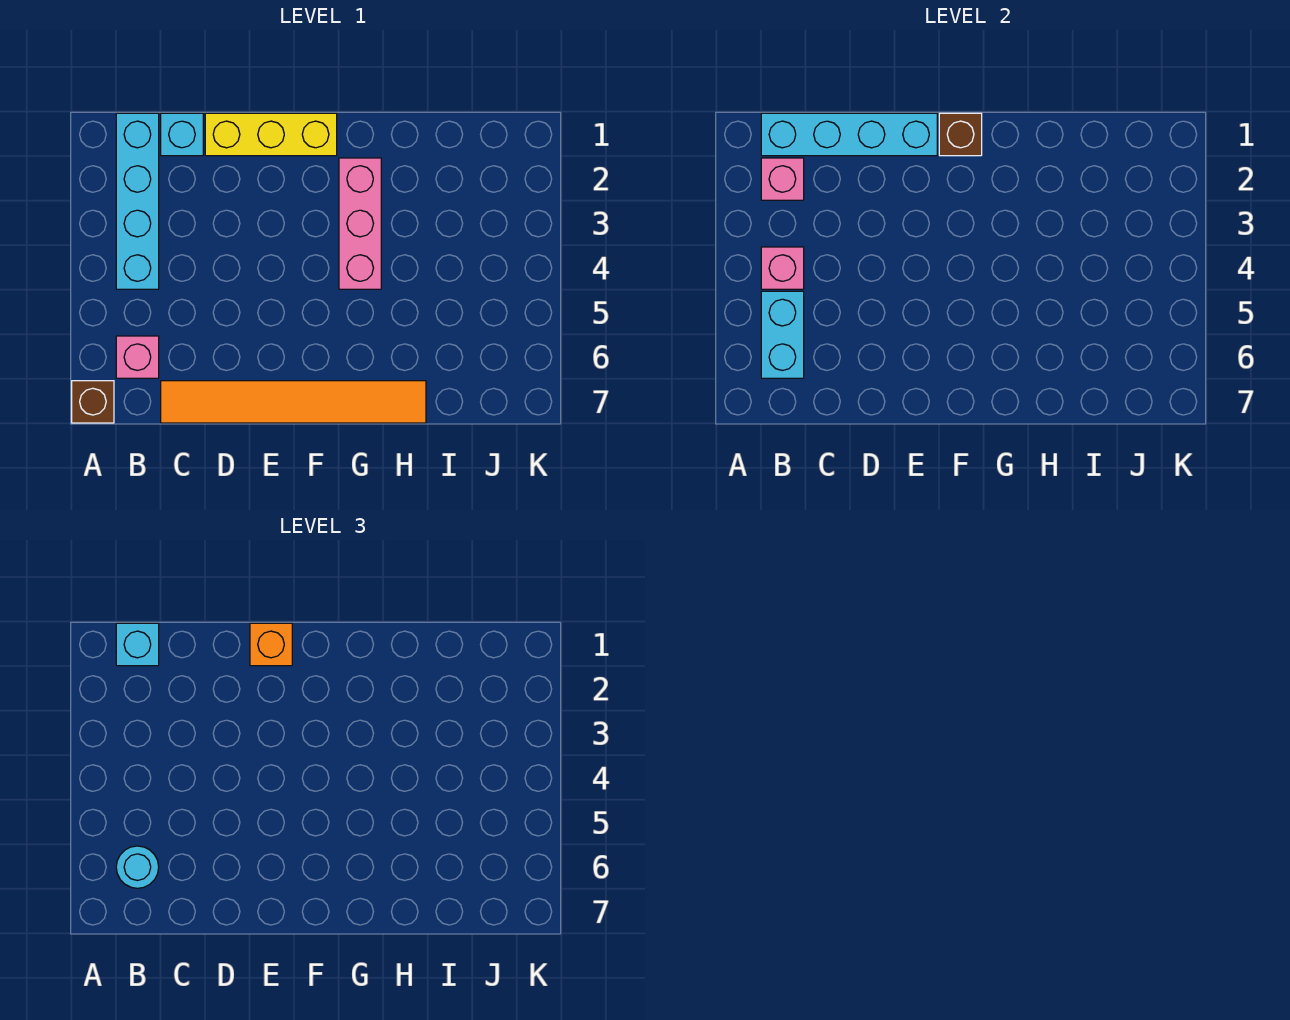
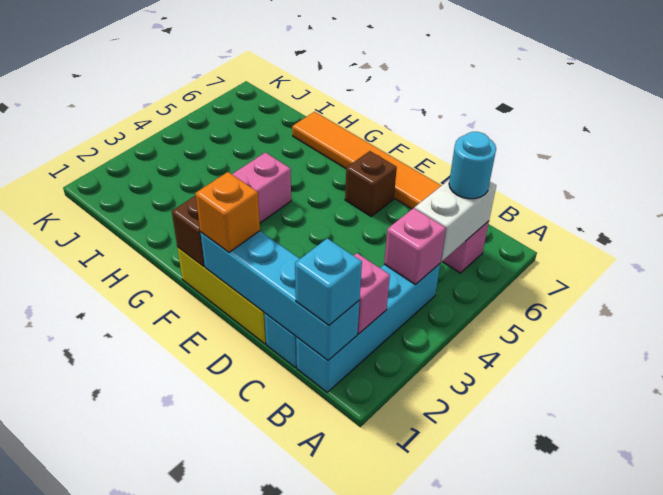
brown 1x1 brick [72,381,114,423] -> brown 1x1 brick moved to [345,151,397,216]
cyan 1x2 brick [761,291,804,378] -> white 1x2 brick [415,179,496,262]

